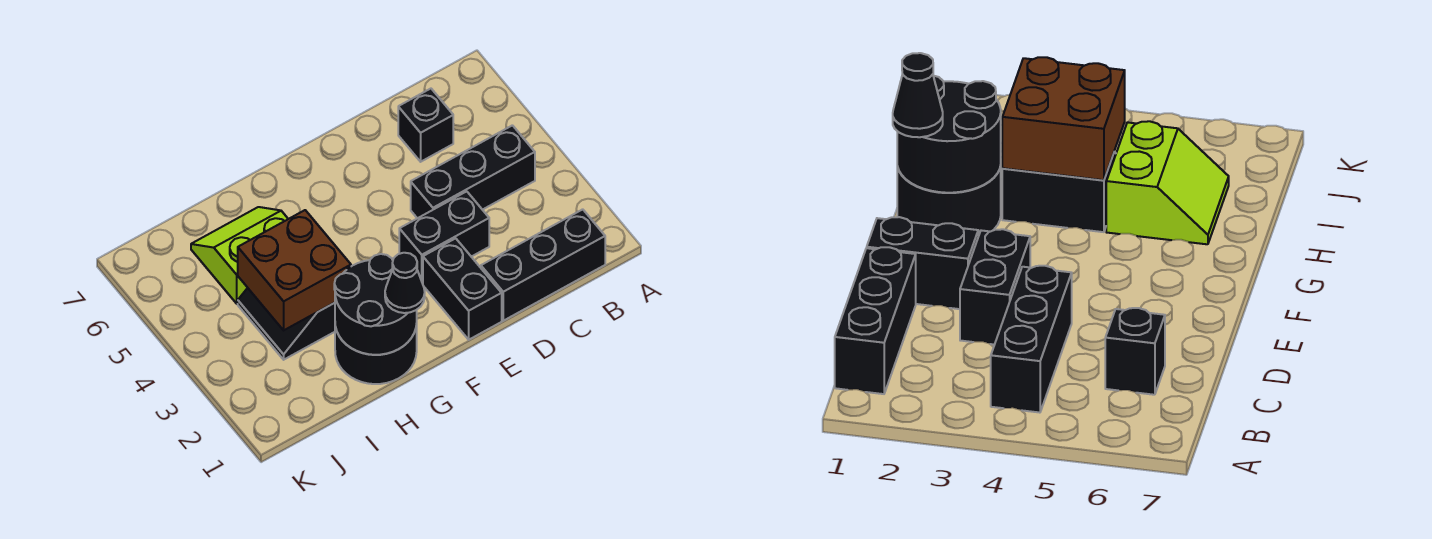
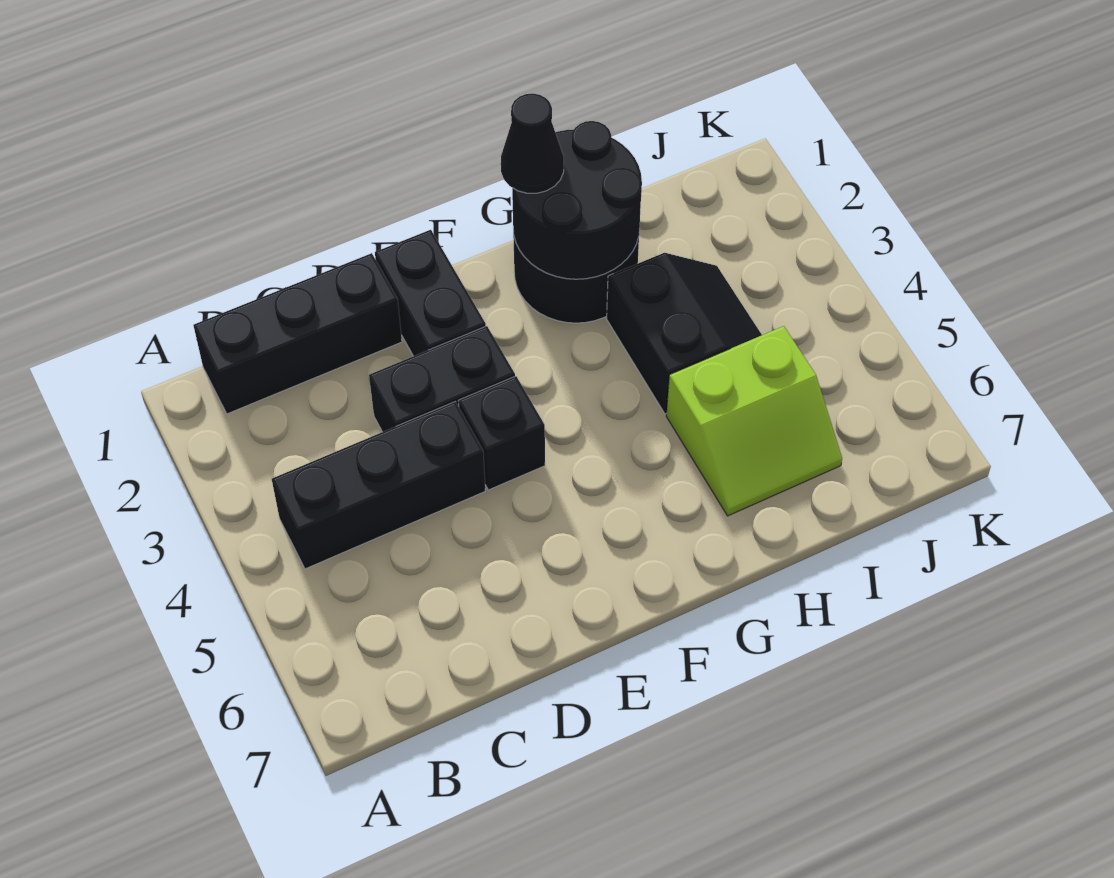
black 1x1 brick [398,89,453,162] -> black 1x1 brick moved to [459,376,545,490]
brown 2x2 brick [238,210,351,330] -> none

